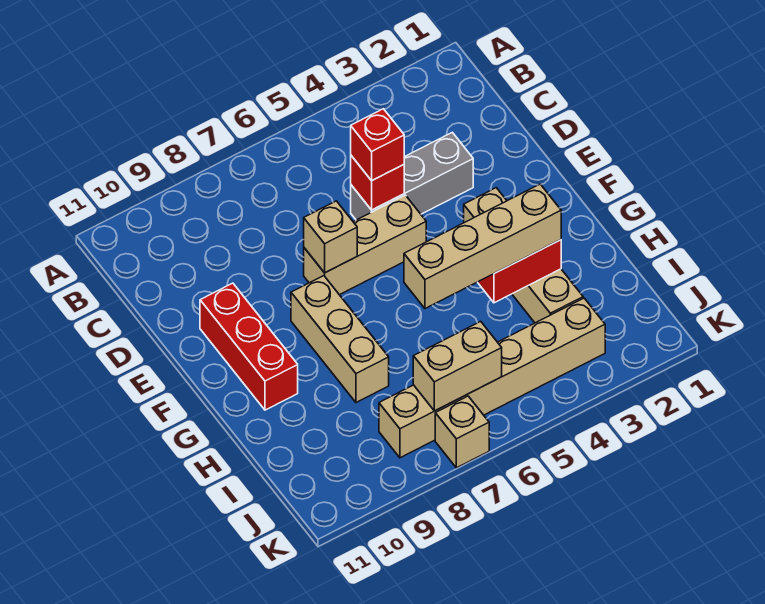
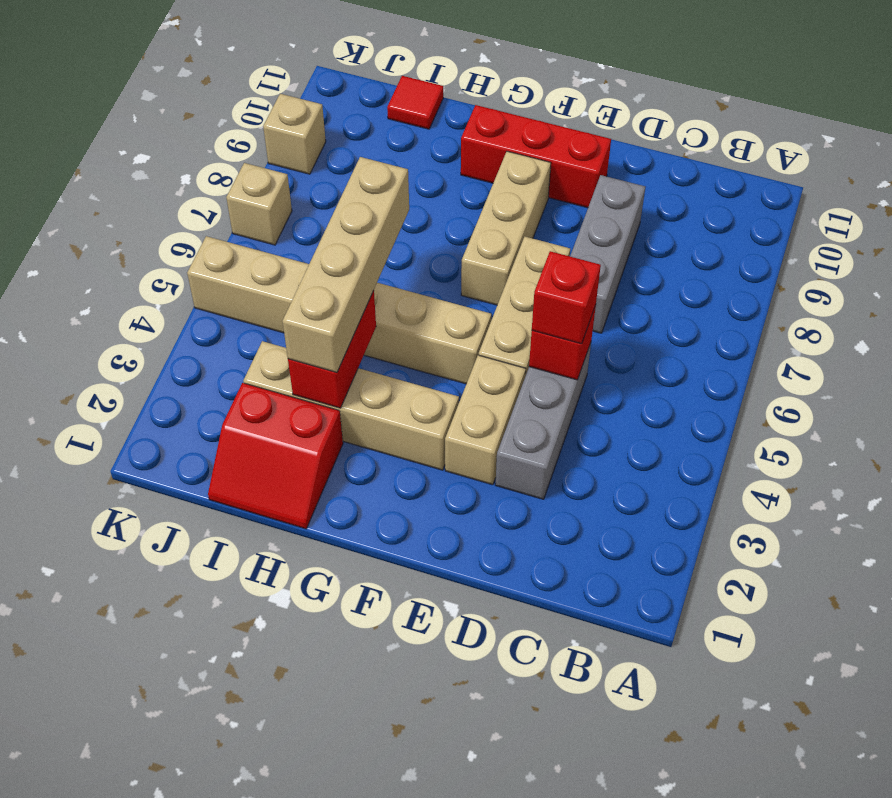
none -> grey 1x3 brick [570,175,645,333]
tan 1x1 brick [304,201,357,273] -> tan 1x1 brick moved to [263,94,326,174]
tan 1x3 brick [291,276,389,403] -> tan 1x3 brick turned to [461,151,551,305]
none -> red 2x2 slope [208,383,343,529]
none -> red 1x1 tile [387,76,443,129]
tan 1x6 brick [379,298,605,458] -> tan 1x6 brick turned to [187,236,491,384]
tan 1x2 brick [413,321,502,411] -> tan 1x2 brick moved to [445,355,526,485]

